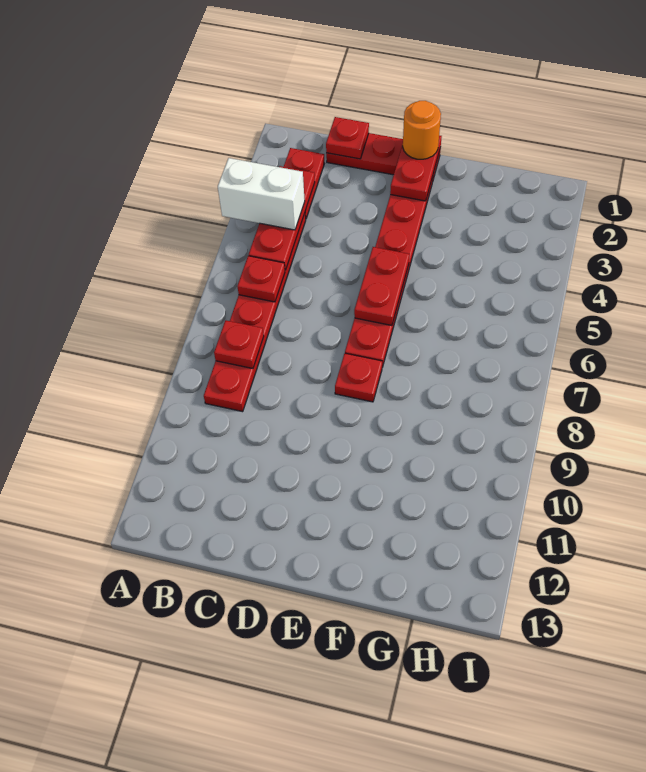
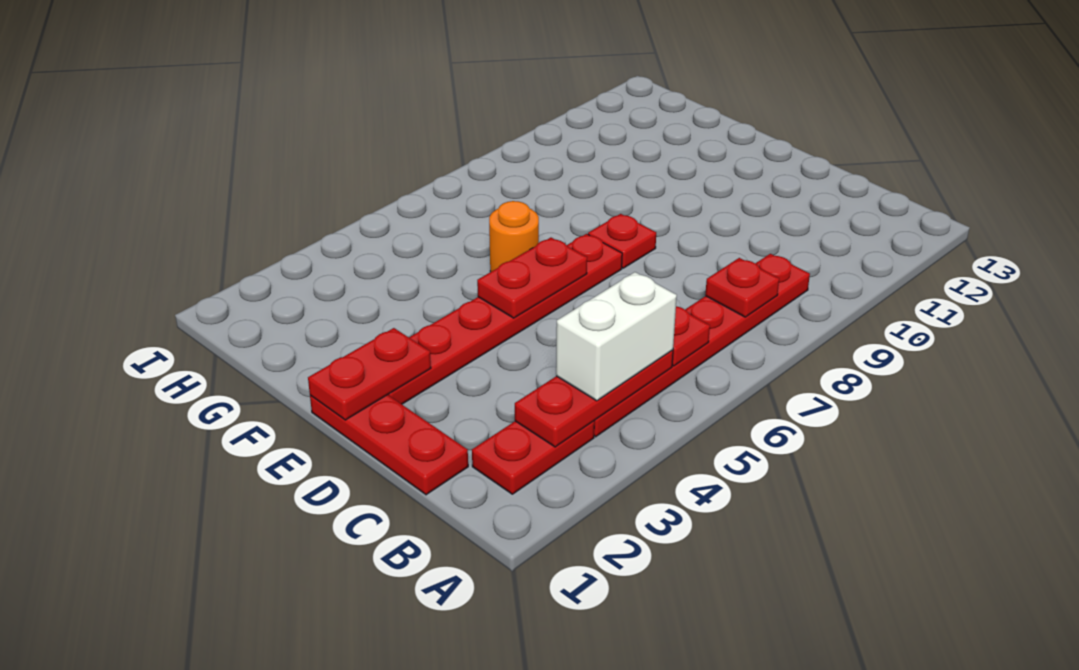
white 1x2 brick [218,158,305,230] -> white 1x2 brick turned to [556,272,677,401]
red 1x1 plate [326,117,369,159] -> none
orange 1x1 round brick [403,101,441,159] -> orange 1x1 round brick moved to [489,201,539,272]

